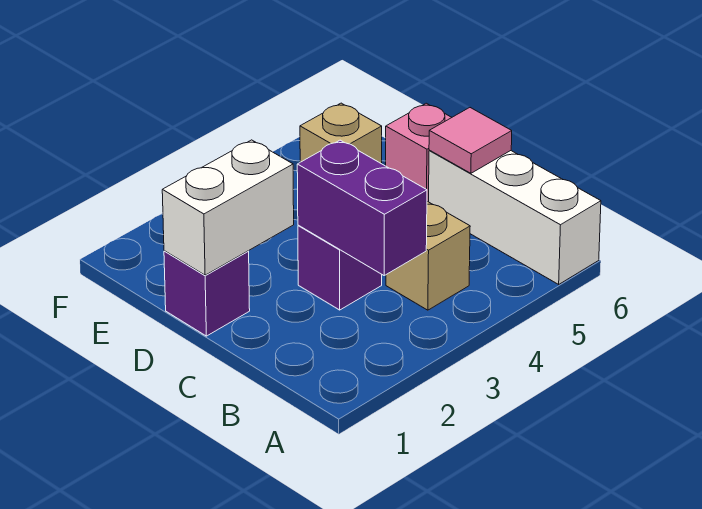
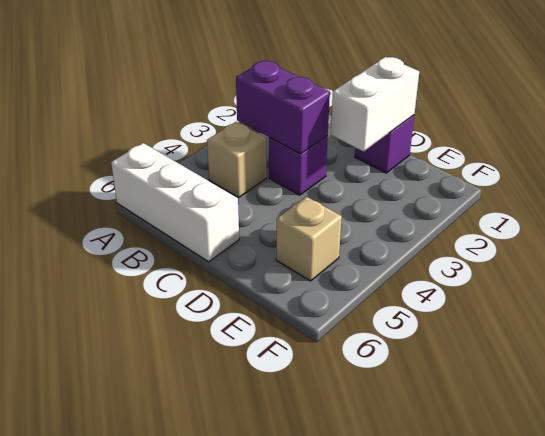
pink 1x1 tile [429,108,512,173] -> none
pink 1x1 brick [386,103,452,202] -> none

